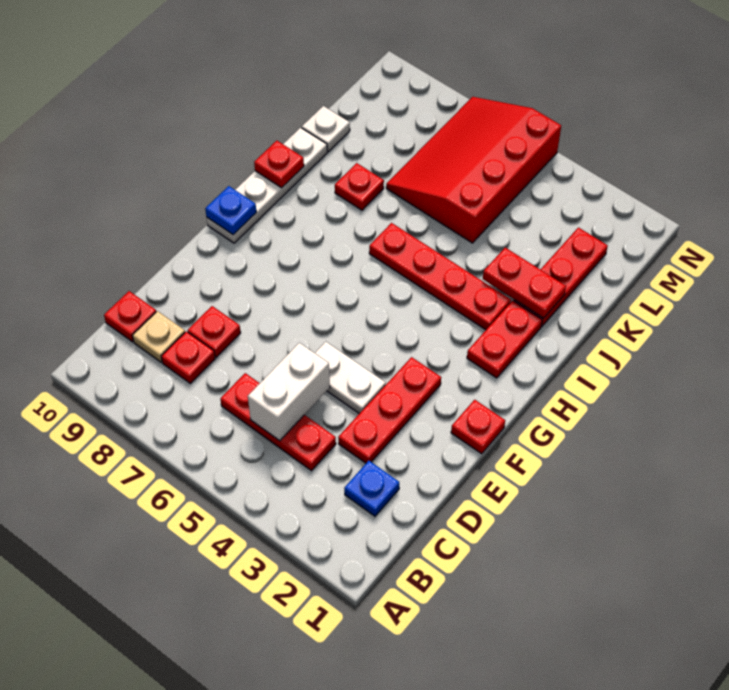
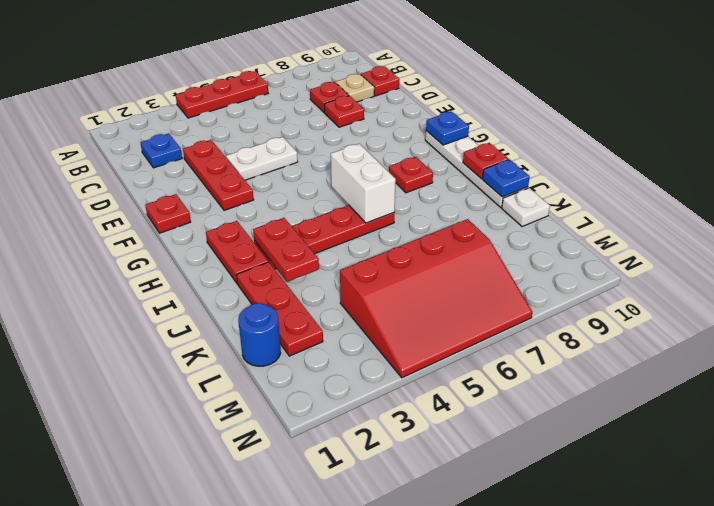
red 1x3 plate [220,373,336,471] -> red 1x3 plate moved to [176,71,268,118]
white 1x2 brick [248,343,330,441] -> white 1x2 brick moved to [331,144,396,223]
red 1x2 plate [483,248,566,318] -> red 1x2 plate turned to [253,218,319,282]
red 1x1 plate [335,163,384,210] -> red 1x1 plate moved to [389,157,433,193]
none -> blue 1x1 plate [483,160,530,197]
red 3x4 slope [386,97,561,243] -> red 3x4 slope turned to [340,219,532,378]
none -> blue 1x1 round brick [238,303,281,366]

